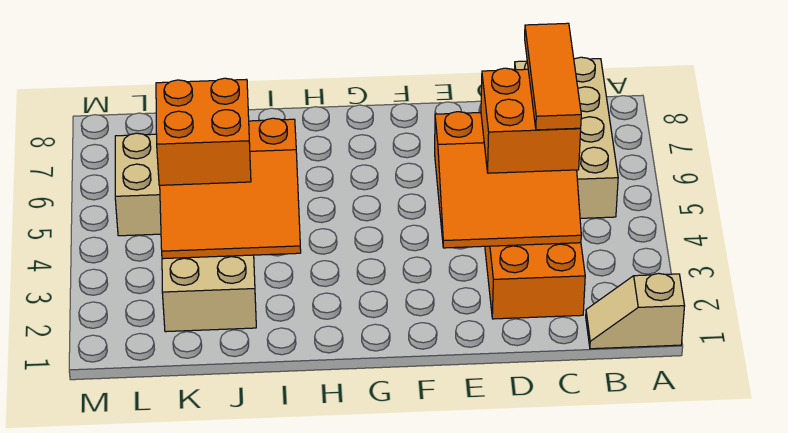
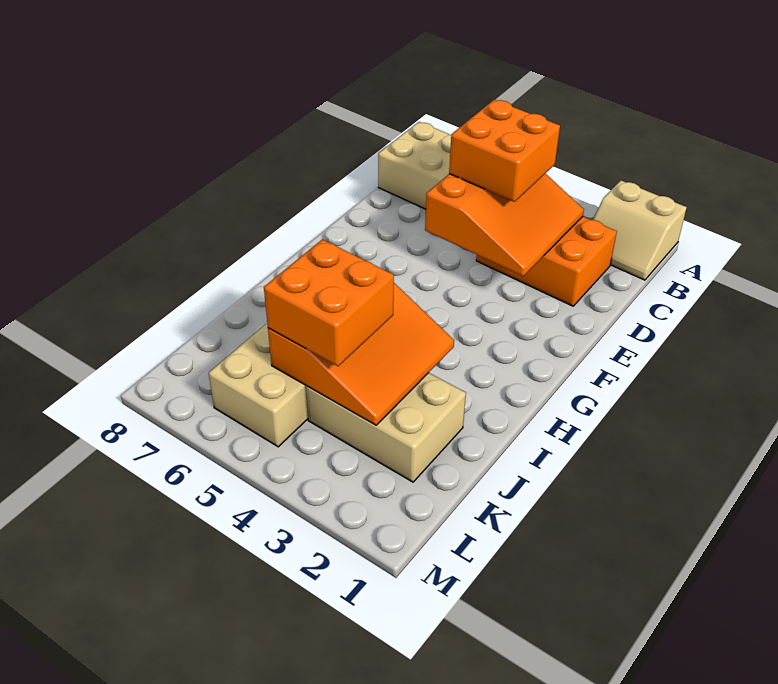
tan 1x2 slope [586,273,684,349] -> tan 2x2 slope [593,181,687,280]
orange 1x3 tile [525,23,581,130] -> none

